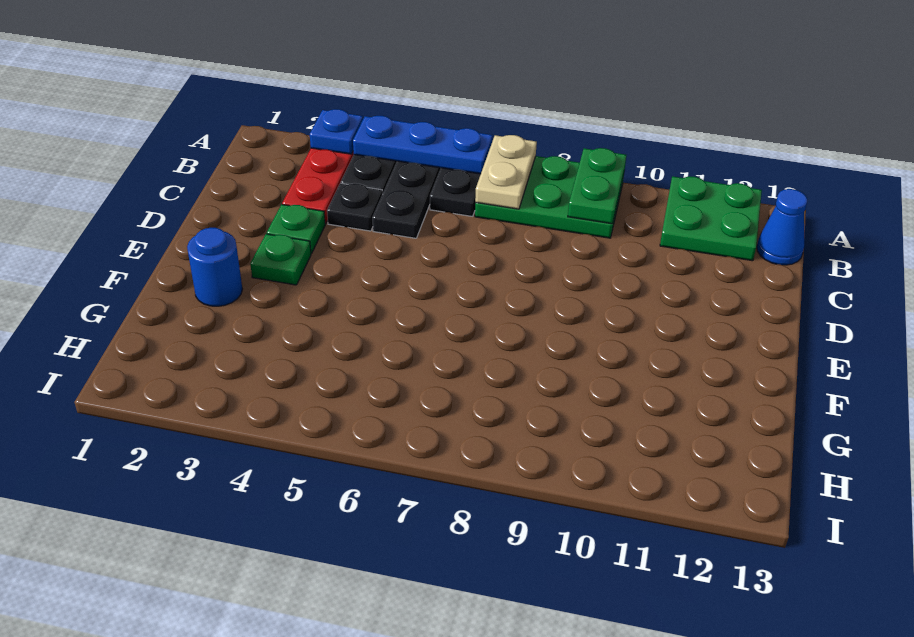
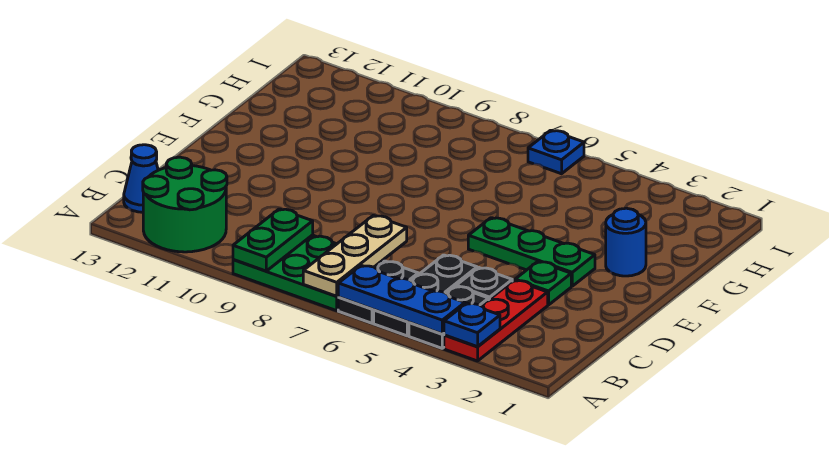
tan 1x2 plate [475,135,537,209] -> tan 1x3 plate [303,215,407,296]
green 2x2 plate [660,176,762,261] -> green 2x2 round brick [143,157,227,252]
green 1x1 plate [250,234,311,285] -> green 1x3 plate [468,218,595,286]
none -> blue 1x1 plate [528,130,584,174]

